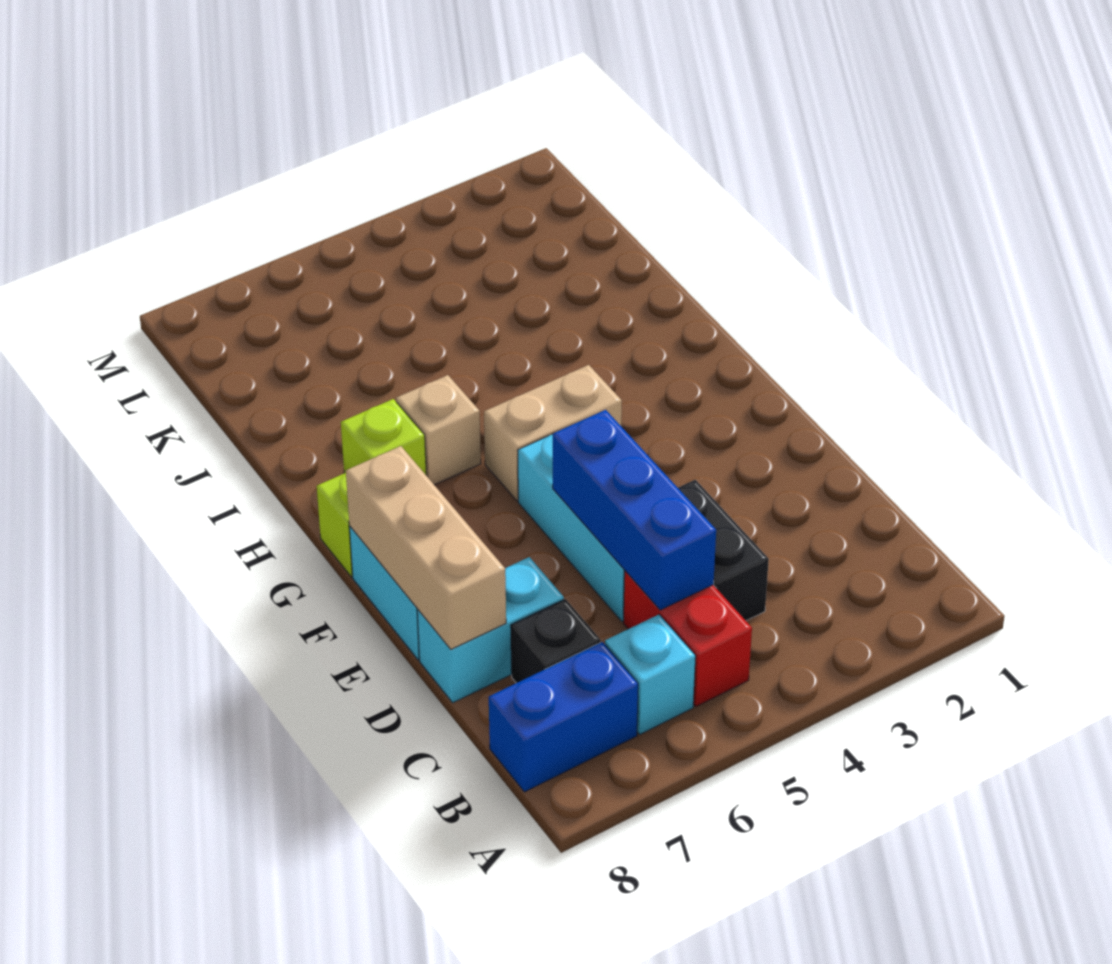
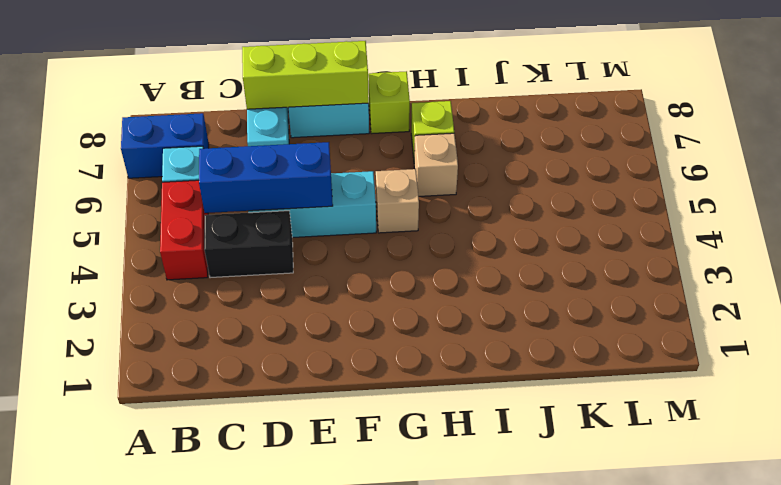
red 1x2 brick [623,571,752,707] -> red 1x2 brick turned to [160,180,208,280]
blue 1x2 brick [489,642,638,792] -> blue 1x2 brick turned to [121,113,209,178]
black 1x1 brick [511,599,601,683] -> none
tan 1x3 brick [346,446,506,649] -> lime 1x3 brick [242,41,369,109]
tan 1x2 brick [484,365,622,501] -> tan 1x1 brick [376,169,419,233]

